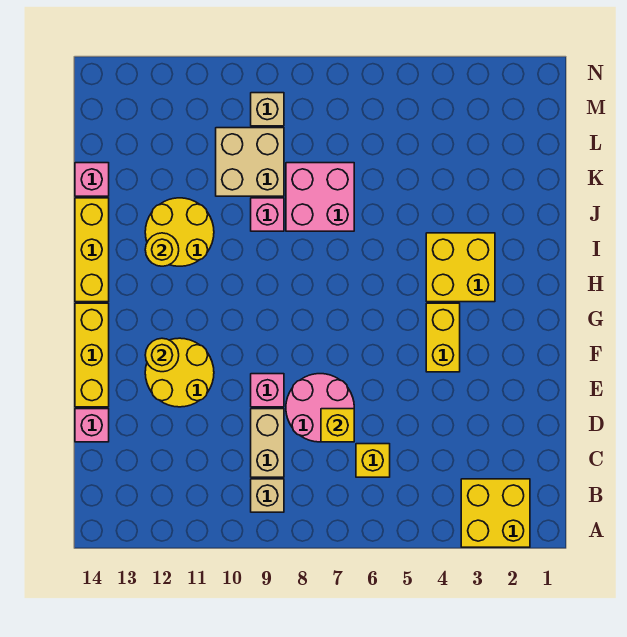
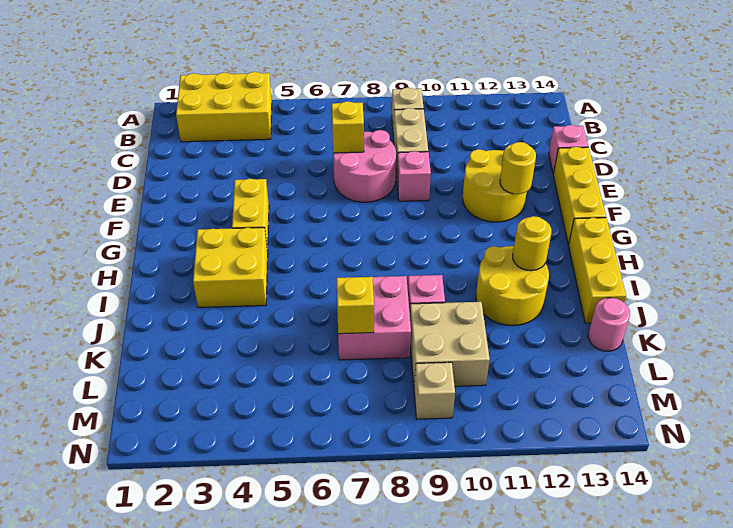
yellow 2x2 brick [461,479,530,547] -> yellow 2x3 brick [176,72,272,142]
yellow 1x1 brick [356,444,390,477] -> yellow 1x1 brick moved to [337,277,374,334]
pink 1x1 brick [75,163,109,196] -> pink 1x1 round brick [588,298,630,351]

